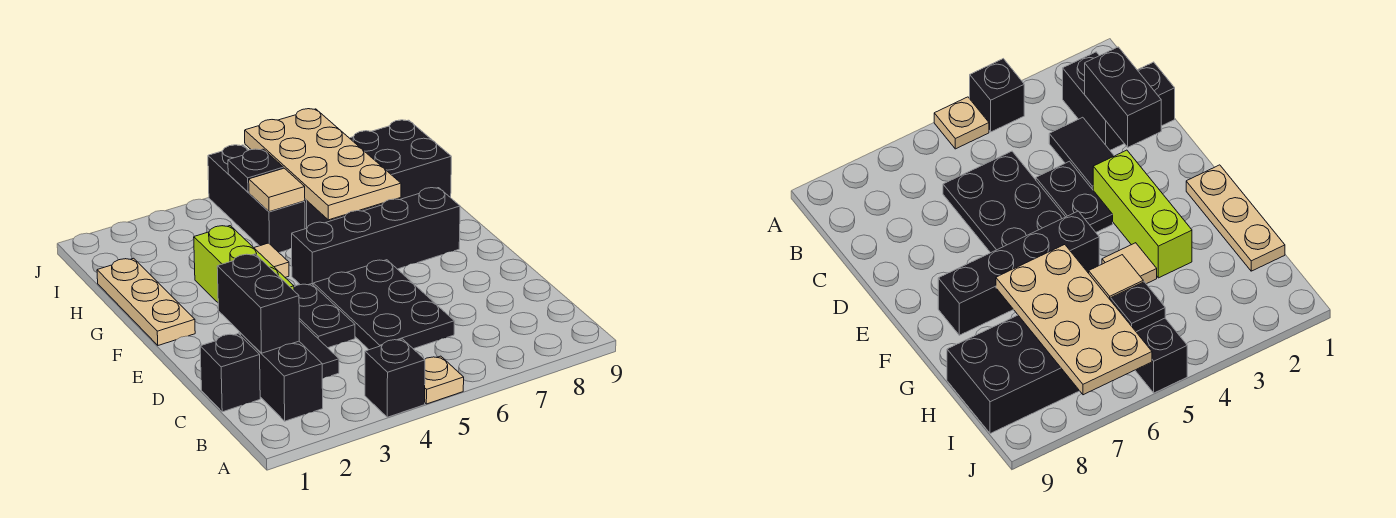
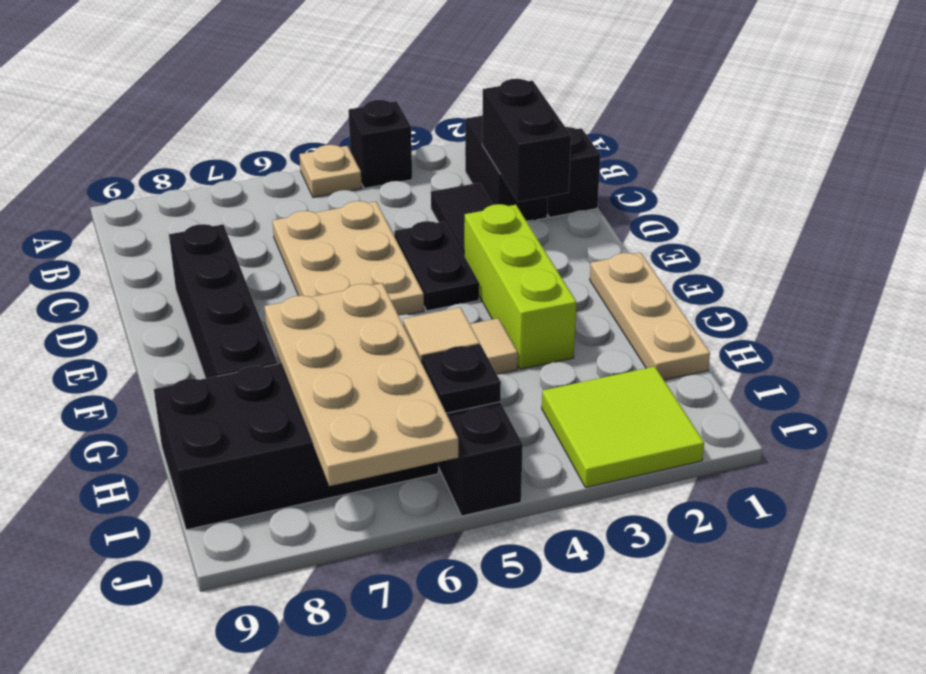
black 2x3 plate [313,260,454,350] -> tan 2x3 plate [273,201,424,316]
black 1x4 brick [292,188,460,285] -> black 1x4 brick turned to [169,224,277,378]
none -> lime 2x2 tile [542,366,704,488]

